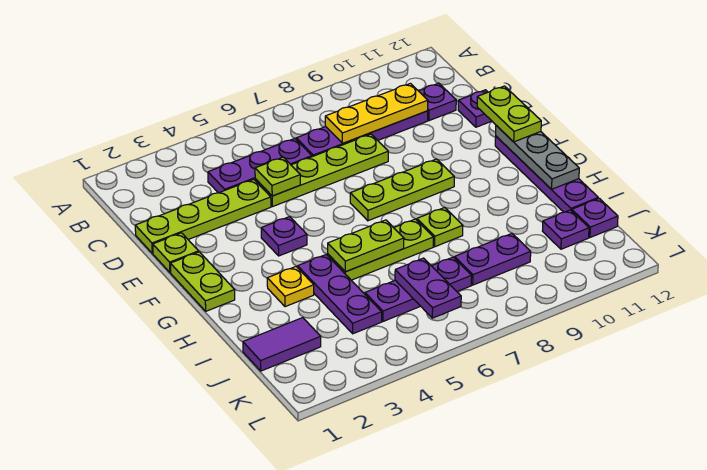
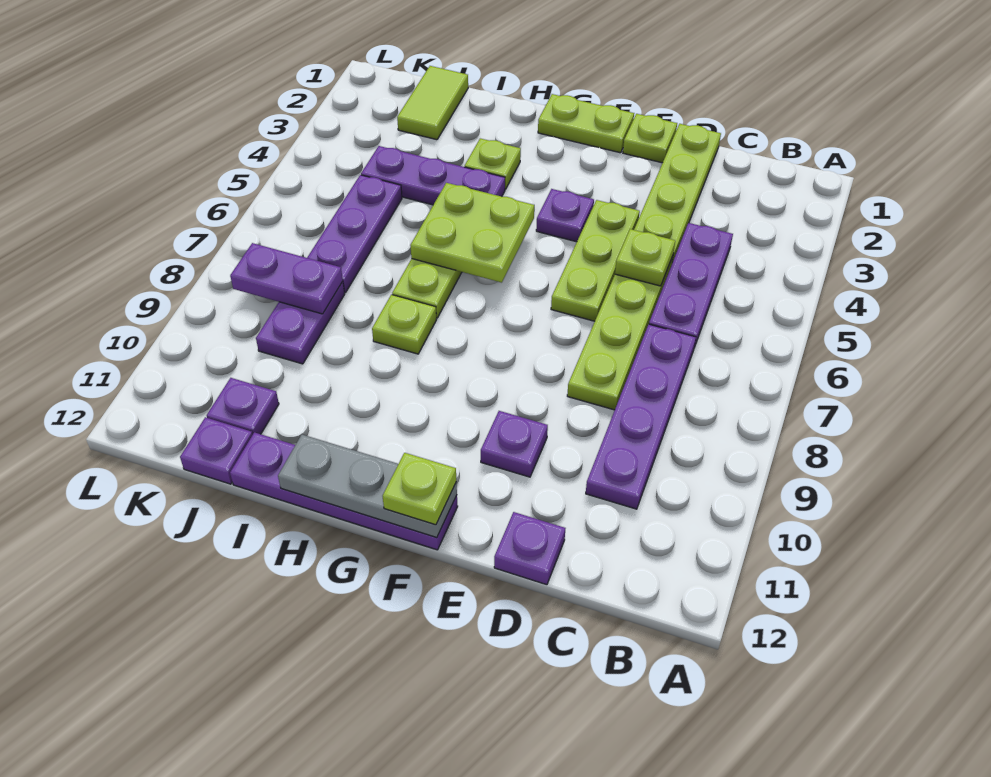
yellow 1x3 plate [325,83,428,143] -> none
purple 1x1 plate [419,83,456,121] -> purple 1x1 plate moved to [481,411,548,477]
lime 1x2 plate [477,86,541,142] -> lime 1x1 plate [383,453,456,525]
lime 1x3 plate [350,159,454,221] -> lime 1x3 plate moved to [551,200,640,321]
yellow 1x1 plate [267,267,314,307] -> lime 1x1 plate [465,138,521,189]
lime 1x2 plate [328,220,404,272] -> lime 2x2 plate [410,183,534,283]
purple 1x2 tile [243,318,321,371] -> lime 1x2 tile [397,66,468,140]
purple 1x2 plate [395,258,461,318] -> purple 1x2 plate moved to [230,243,343,314]

